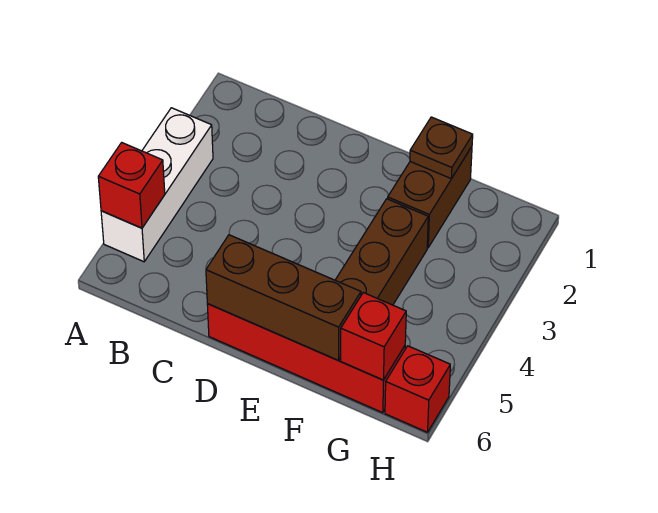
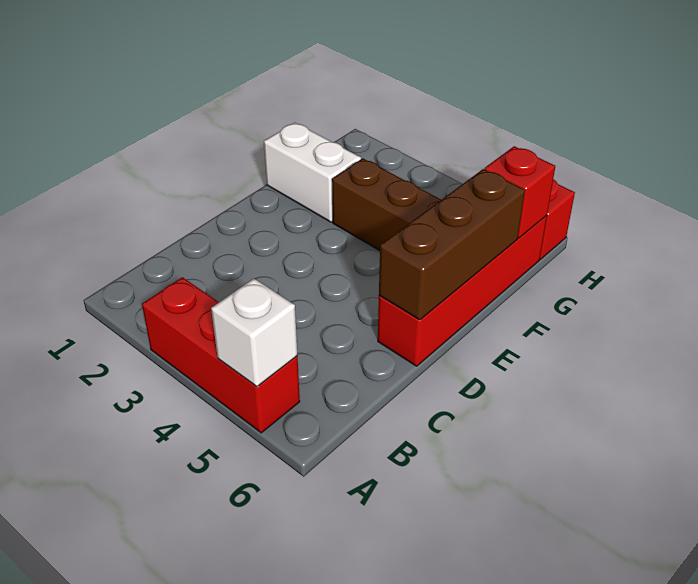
white 1x3 brick [101,108,213,262] -> red 1x3 brick [142,277,300,433]
red 1x1 brick [98,143,165,228] -> white 1x1 brick [211,278,297,386]
brown 1x2 brick [388,147,472,248] -> white 1x2 brick [264,123,361,222]
brown 1x1 plate [410,117,473,179] -> none

